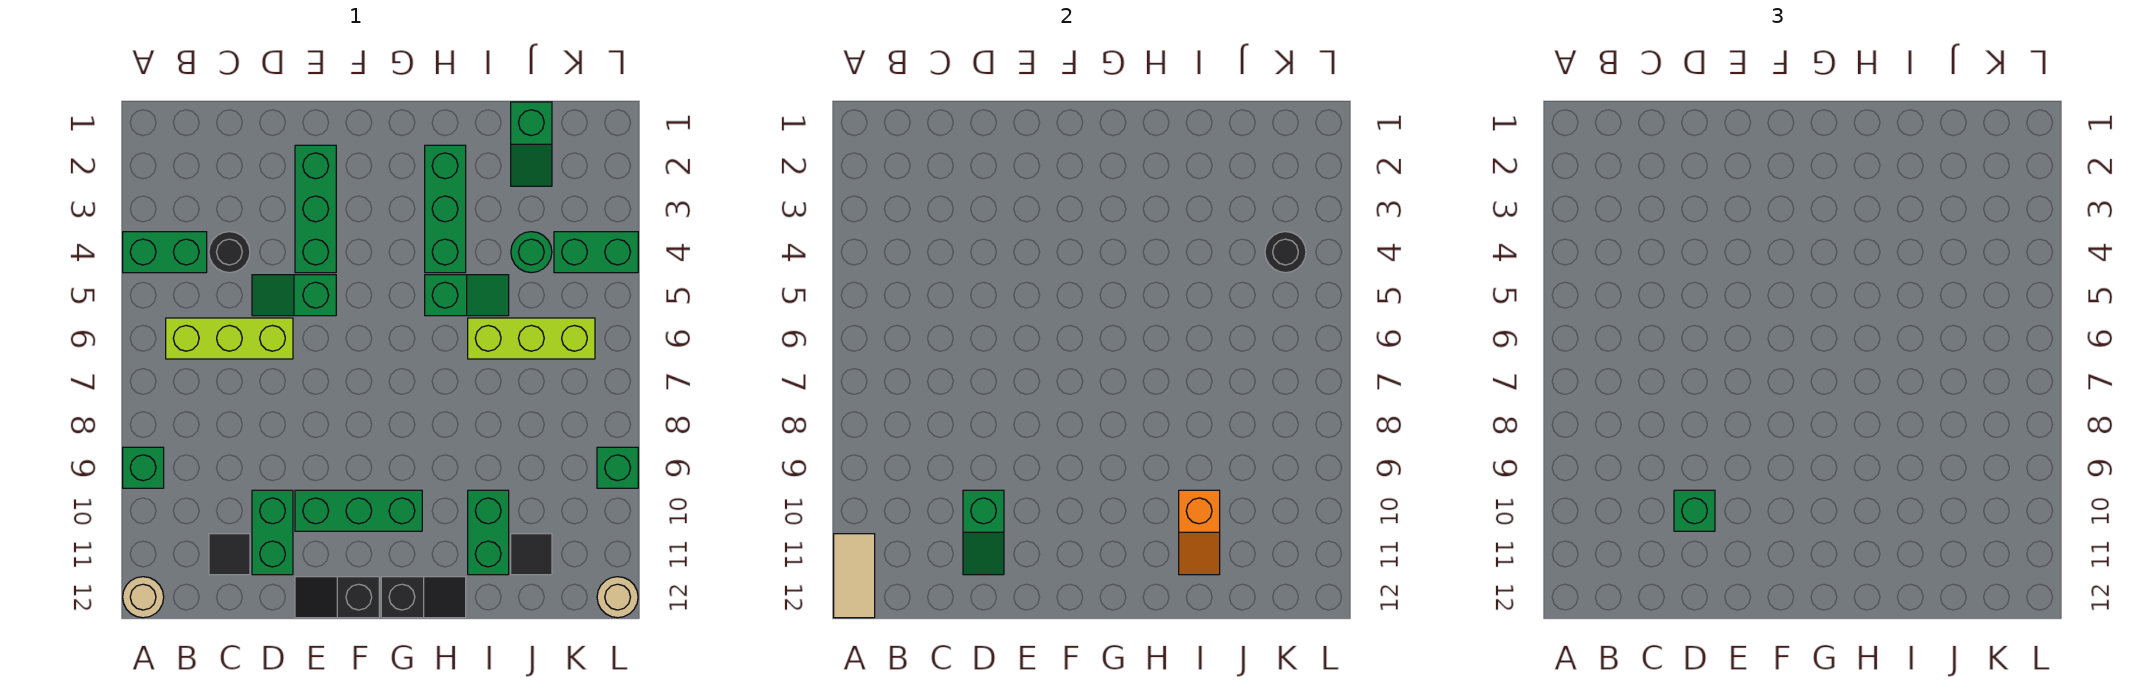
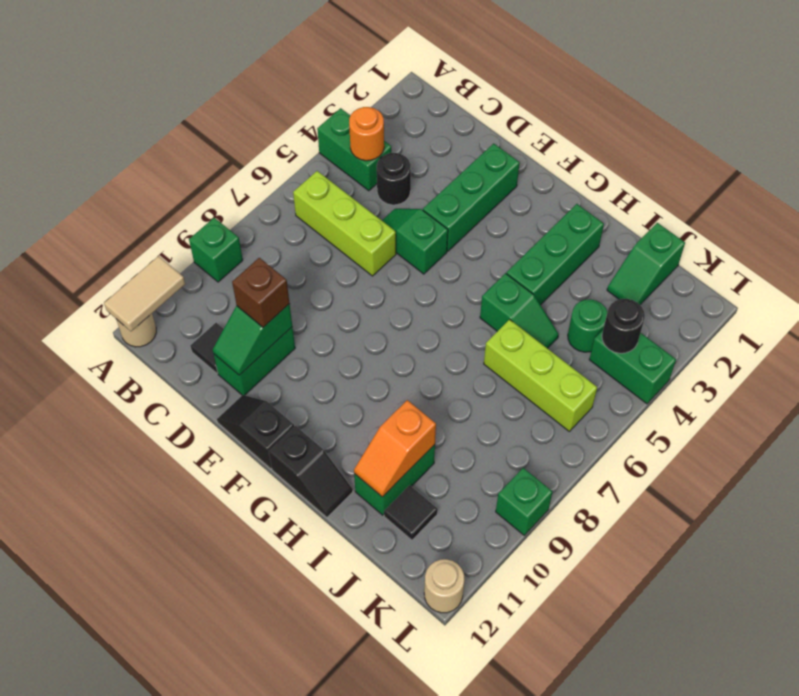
none -> orange 1x1 round brick [349,107,384,161]
green 1x1 brick [1674,490,1715,531] -> brown 1x1 brick [232,258,290,327]
green 1x3 brick [295,490,422,531] -> none

